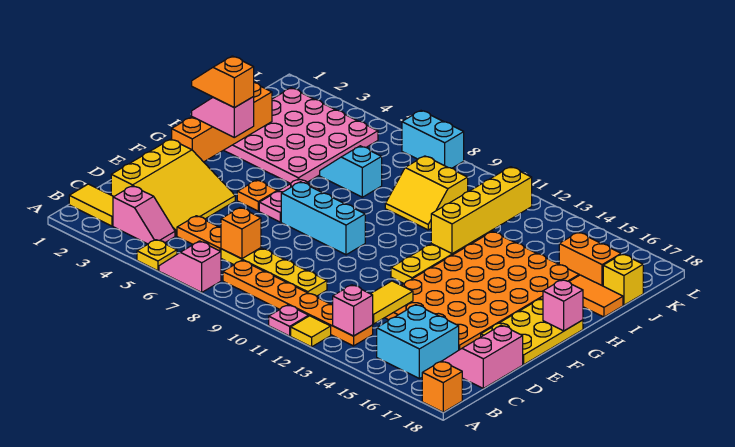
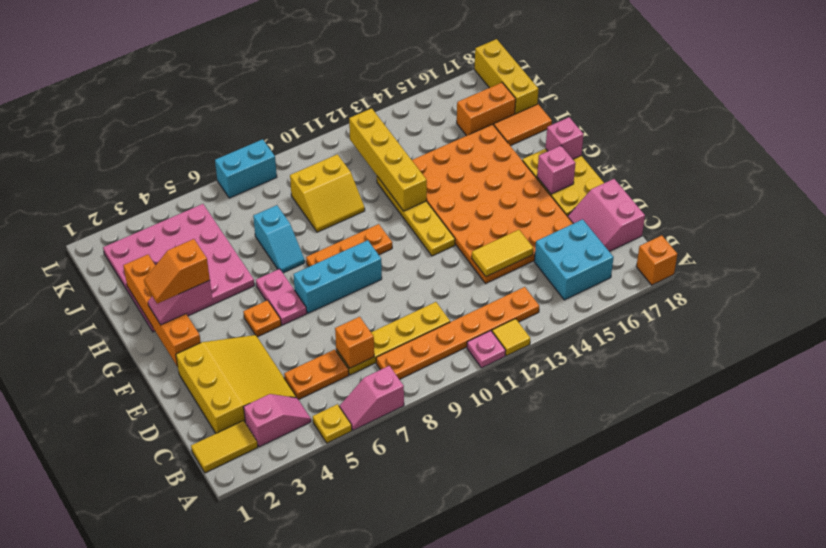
pink 1x1 brick [333,285,373,336] -> pink 1x1 brick moved to [537,146,575,194]
yellow 1x2 tile [371,281,413,324] -> yellow 1x2 tile turned to [472,230,533,277]
none -> orange 1x3 plate [306,224,392,267]
cyan 1x2 slope [320,146,382,197] -> cyan 1x2 slope turned to [253,205,305,273]
yellow 1x1 brick [603,254,643,305] -> yellow 1x3 brick [475,39,538,114]

